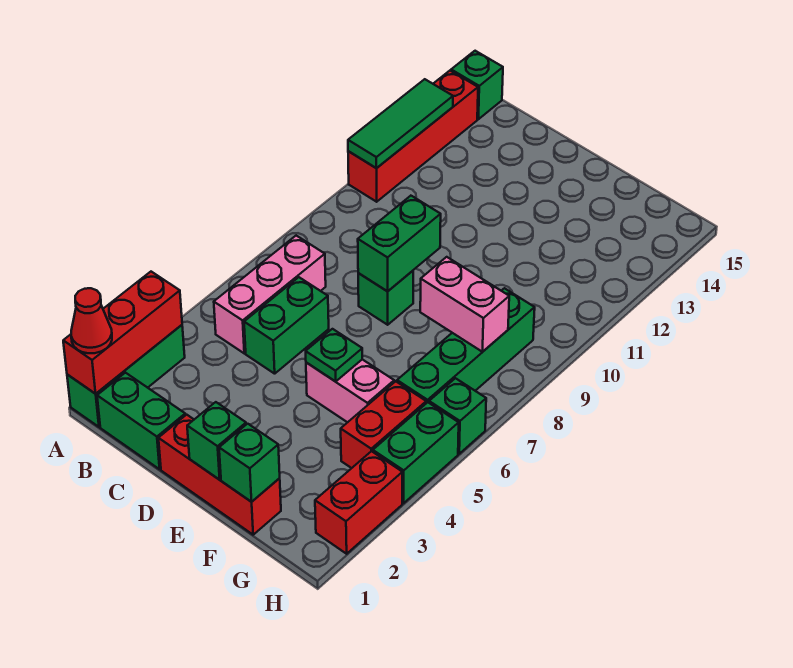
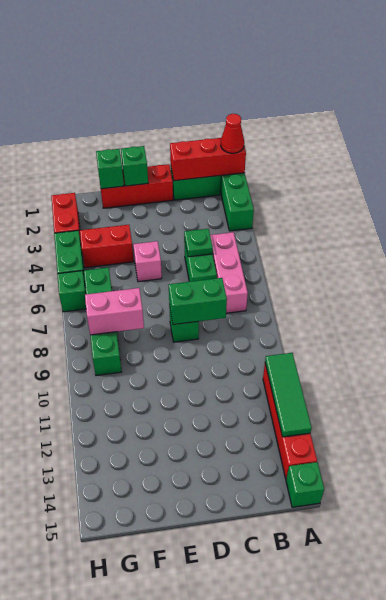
red 1x3 brick [63,272,182,394] -> red 1x3 brick turned to [170,138,246,181]
green 1x2 brick [358,196,441,291] -> green 1x2 brick turned to [169,278,227,325]
pink 1x2 brick [306,359,394,422] -> pink 1x1 brick [133,241,162,282]
green 1x1 plate [306,329,362,382] -> green 1x1 plate moved to [184,229,213,257]
red 1x2 brick [341,381,426,468] -> red 1x2 brick turned to [80,225,134,268]

